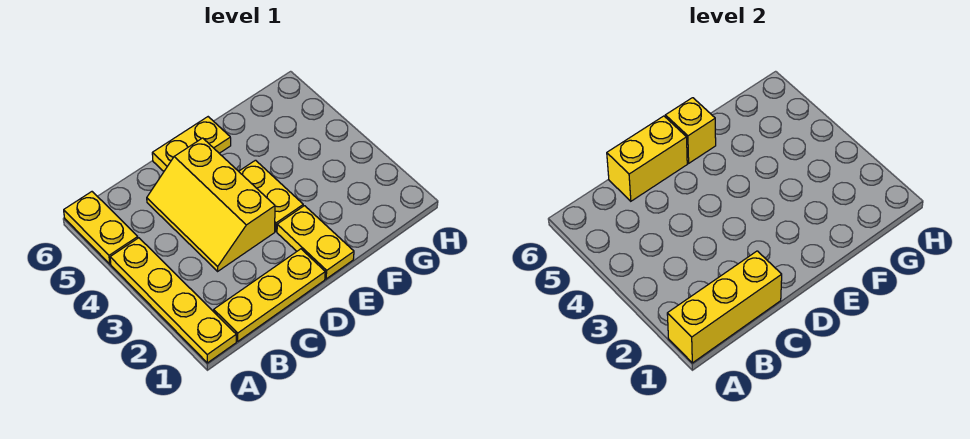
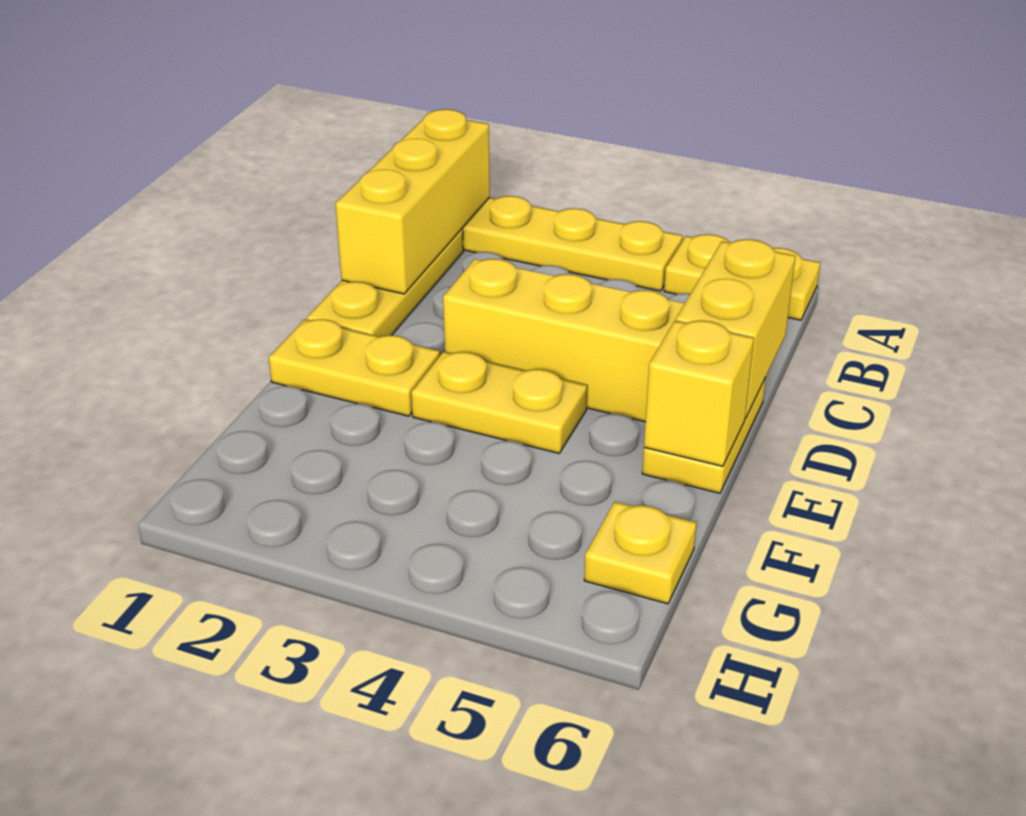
none -> yellow 1x1 plate [584,502,696,604]

